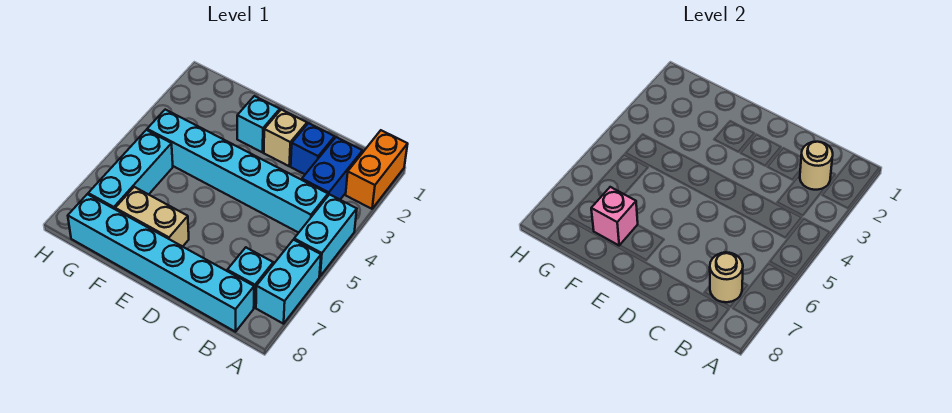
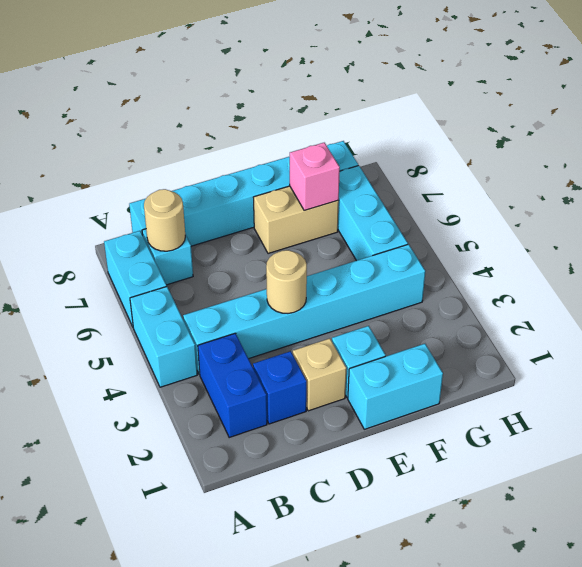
orange 1x2 brick [346,130,408,209] -> none
tan 1x1 round brick [800,142,833,190] -> tan 1x1 round brick moved to [266,250,307,313]
none -> cyan 1x2 brick [348,344,443,429]

